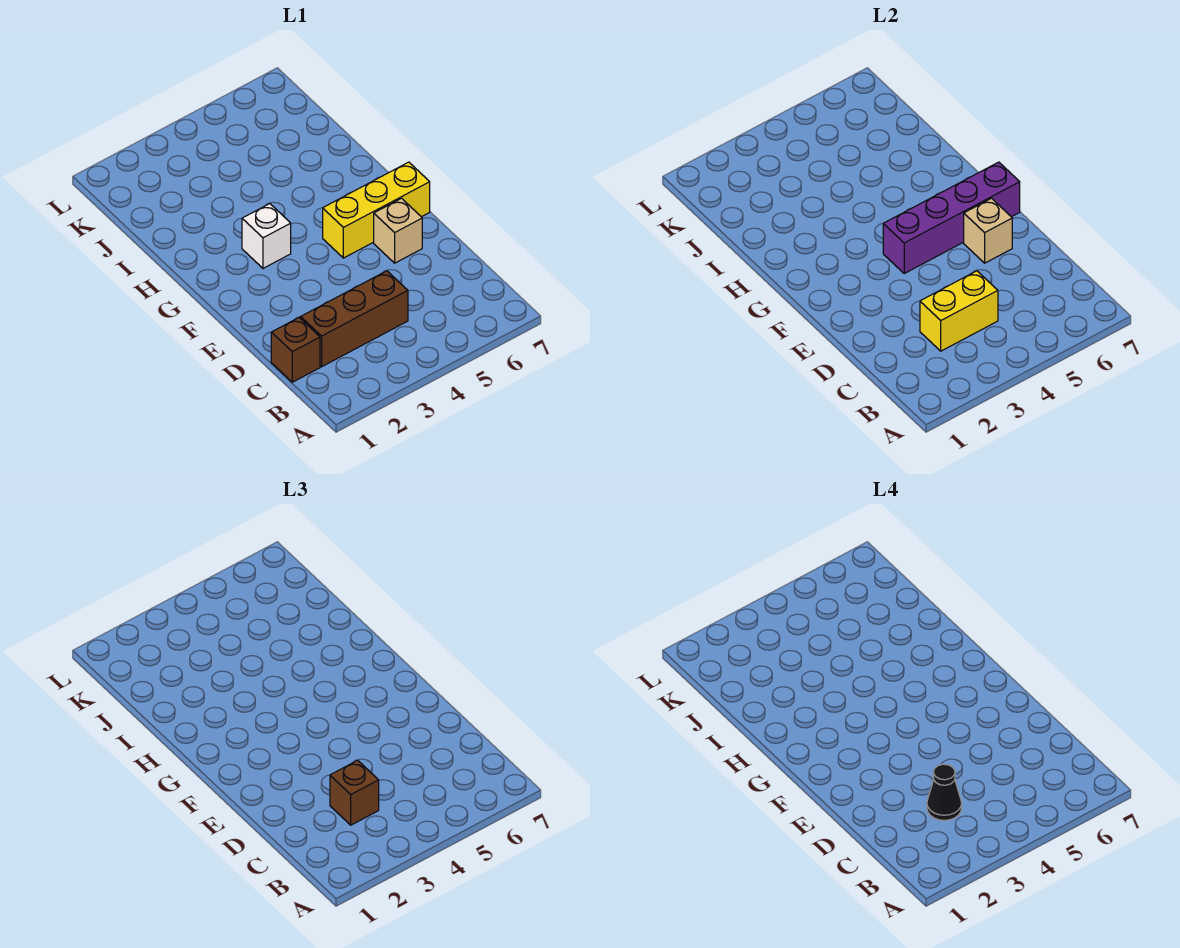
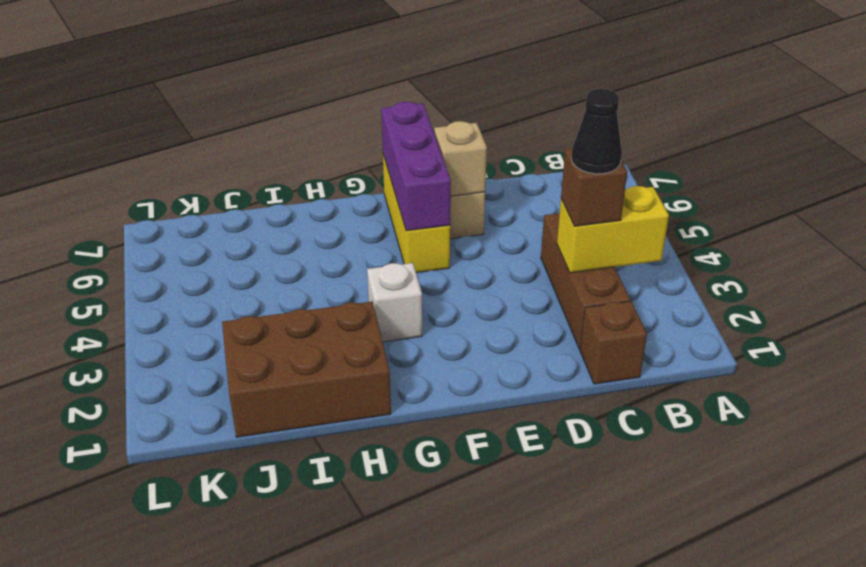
yellow 1x2 brick [920,271,998,351] -> yellow 1x2 brick turned to [557,186,669,273]
purple 1x4 brick [883,162,1020,273] -> purple 1x3 brick [381,102,451,231]
none -> brown 2x3 brick [222,302,391,437]

